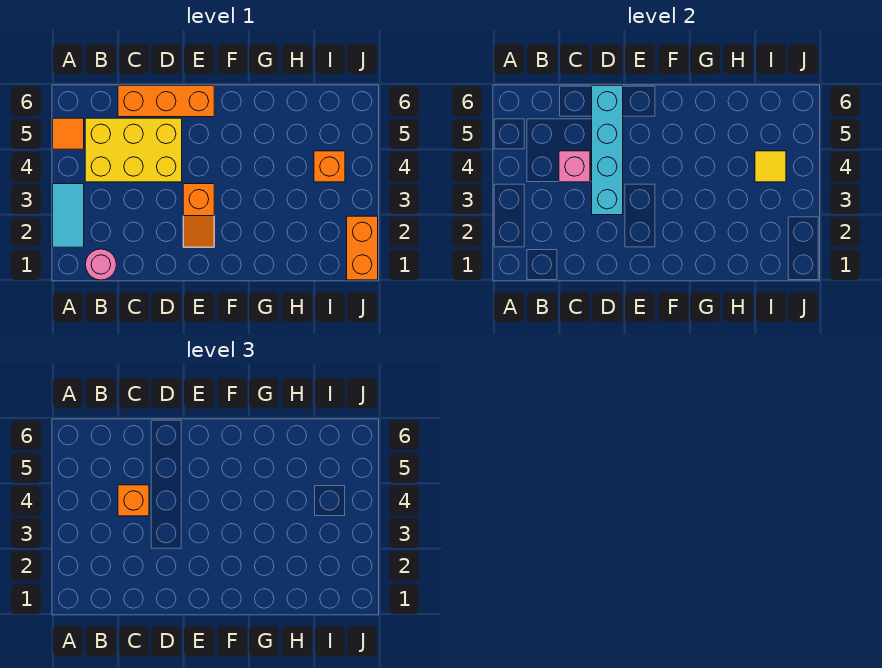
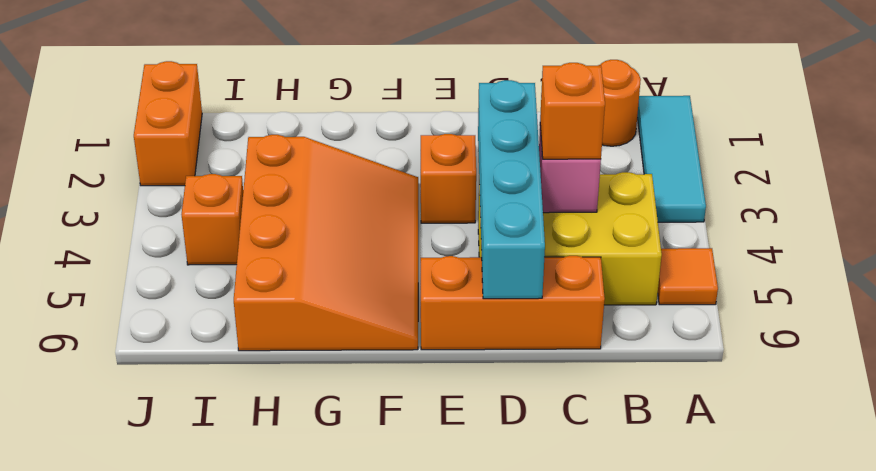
cyan 1x2 tile [53,184,84,247] -> cyan 1x3 tile [637,96,706,222]
pink 1x1 round brick [85,249,116,280] -> orange 1x1 round brick [598,60,641,146]
none -> orange 3x4 slope [234,135,418,351]
yellow 1x1 tile [755,151,786,182] -> none

